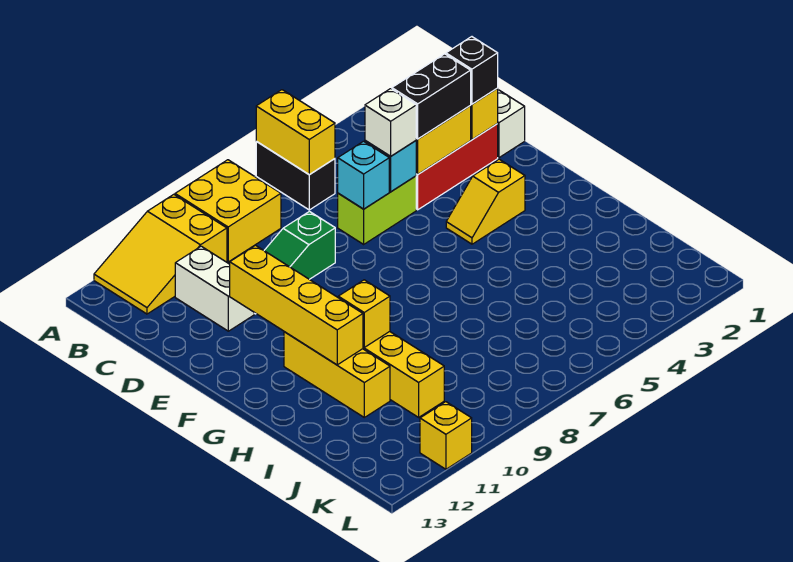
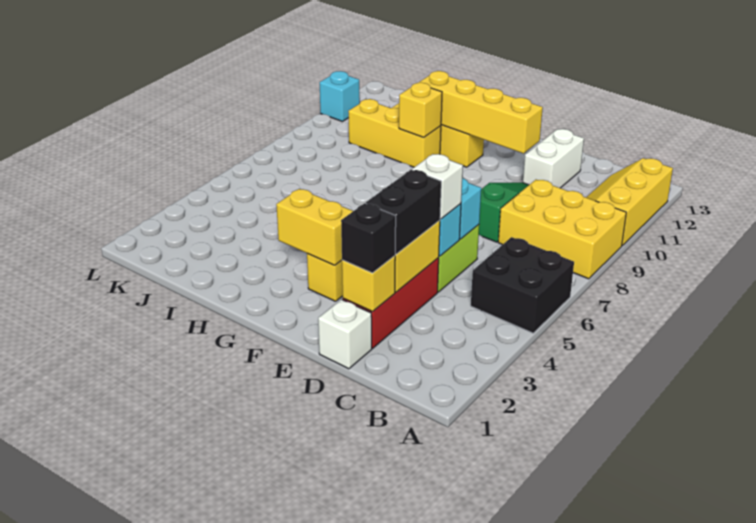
black 1x2 brick [256,142,335,210] -> black 2x2 brick [471,237,574,333]
yellow 1x2 brick [256,90,335,175] -> yellow 1x2 brick moved to [276,189,353,265]
yellow 2x2 brick [175,160,281,262] -> yellow 2x3 brick [498,180,626,279]
yellow 2x3 slope [94,194,227,314] -> yellow 2x3 slope turned to [586,158,673,246]
white 1x2 brick [175,246,254,331] -> white 1x2 brick turned to [523,129,584,188]
yellow 1x1 brick [420,402,472,469] -> cyan 1x1 brick [320,71,360,122]

